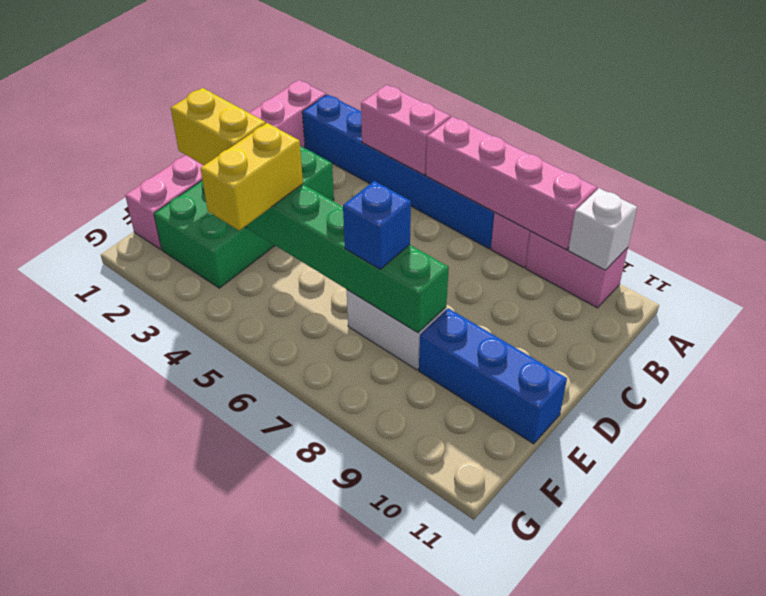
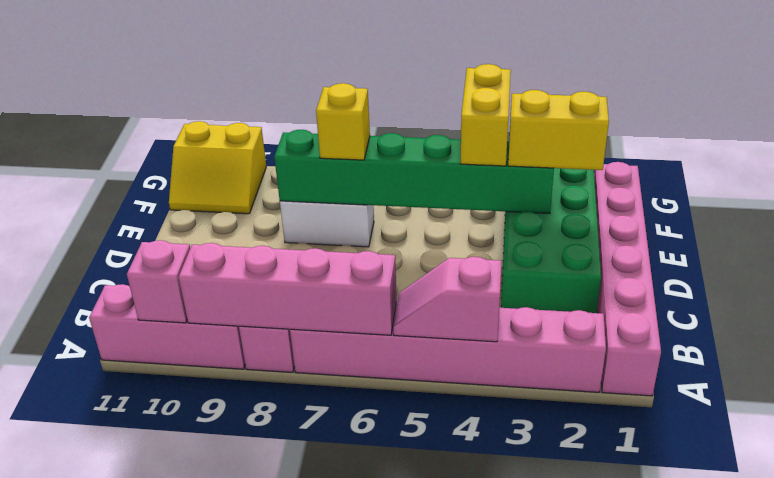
blue 1x6 brick [302,94,495,249] -> pink 1x6 brick [290,303,606,392]
pink 1x2 brick [361,85,451,175] -> pink 1x2 slope [393,257,501,342]
pink 1x2 brick [526,232,628,308] -> pink 1x3 brick [89,284,245,369]
white 1x1 brick [568,188,637,270] -> pink 1x1 brick [127,240,190,323]
blue 1x1 brick [343,181,411,269] -> yellow 1x1 brick [316,83,370,160]
blue 1x3 brick [419,308,567,444] -> none
none -> yellow 2x2 slope [169,121,266,214]

